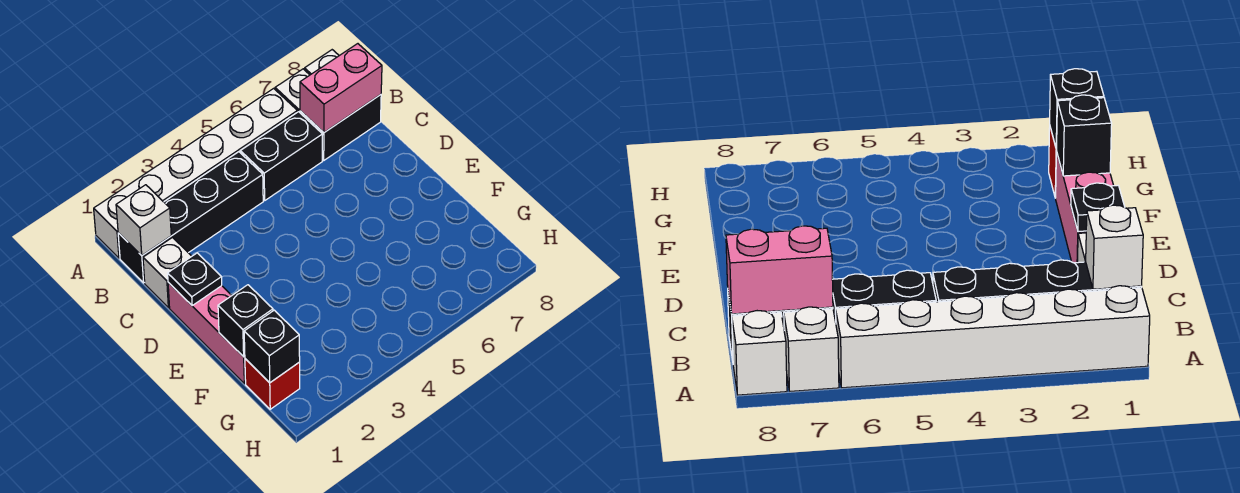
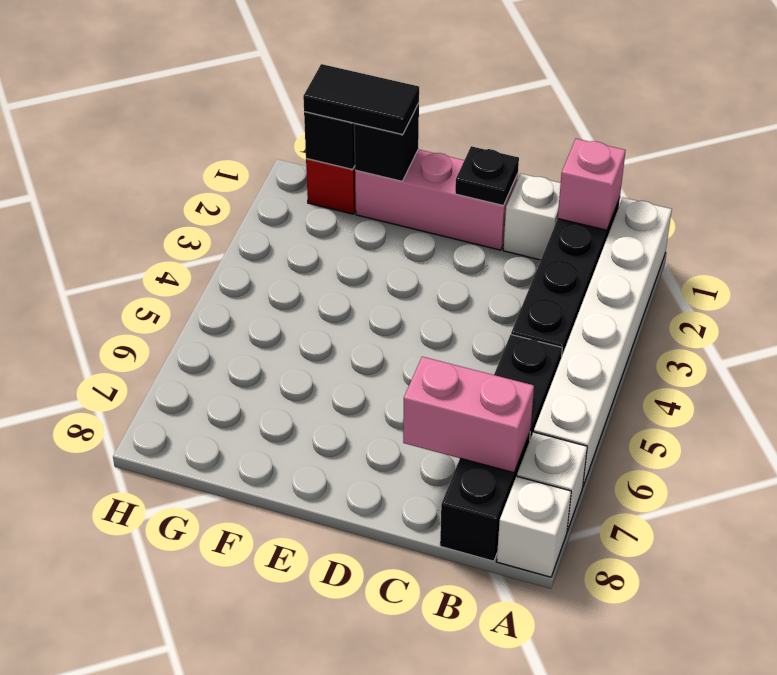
white 1x1 brick [116,185,171,255] -> pink 1x1 brick [558,139,626,230]
pink 1x2 brick [300,44,382,132] -> pink 1x2 brick turned to [403,357,534,473]
none -> black 1x2 tile [303,64,419,134]

